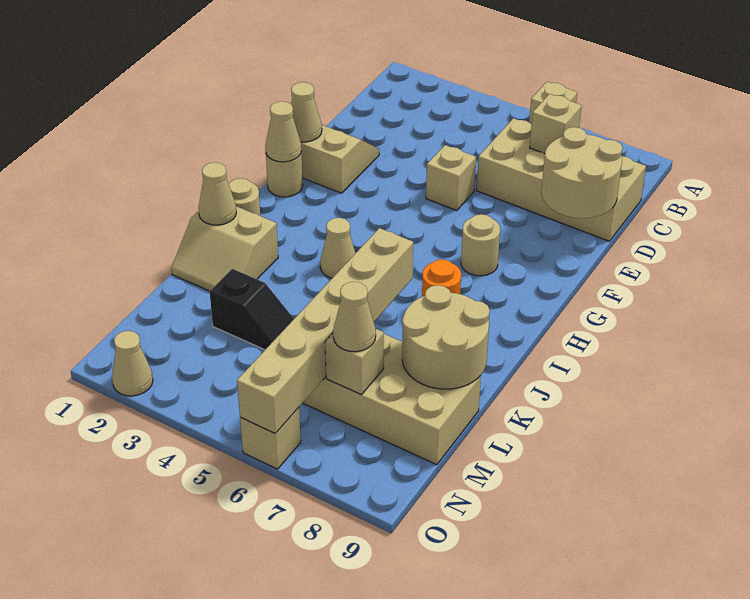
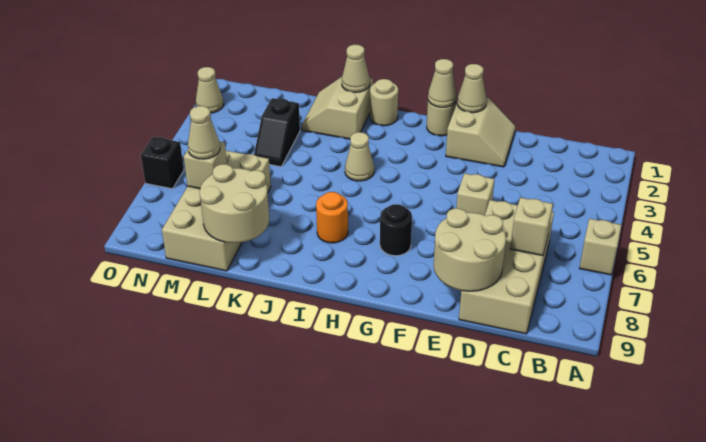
tan 1x1 round brick [461,214,500,276] -> black 1x1 round brick [380,204,412,256]
tan 1x6 brick [237,228,413,433] -> none
tan 1x1 brick [240,408,301,469] -> black 1x1 brick [141,137,184,189]

